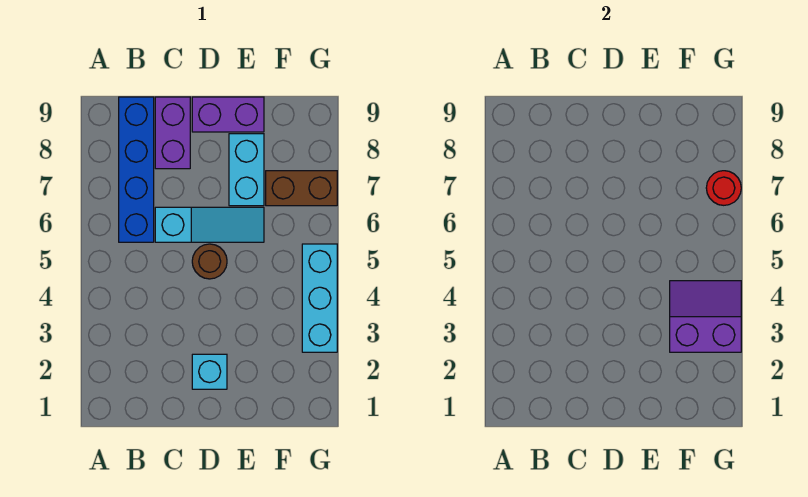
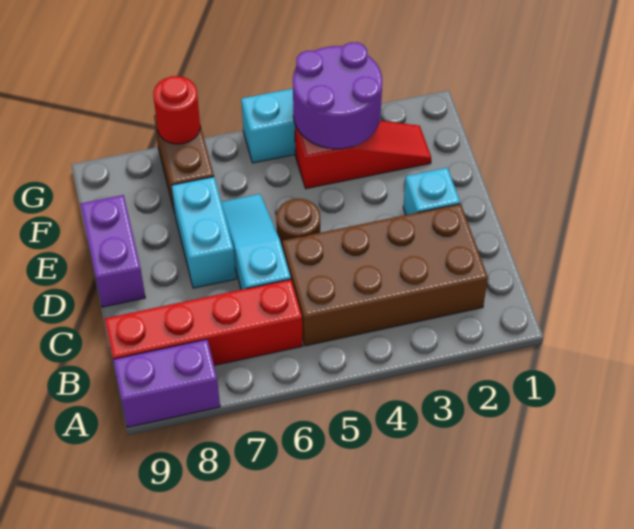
none -> brown 2x4 brick [282,204,488,346]
blue 1x4 brick [119,97,154,242] -> red 1x4 brick [105,279,303,365]
purple 1x2 brick [155,97,190,169] -> purple 1x2 brick moved to [113,339,220,427]
cyan 1x2 brick [229,134,264,206] -> cyan 1x2 brick turned to [171,177,236,288]
none -> red 1x3 slope [295,121,431,189]
purple 2x2 slope [670,281,741,352] -> purple 2x2 round brick [293,42,382,149]

